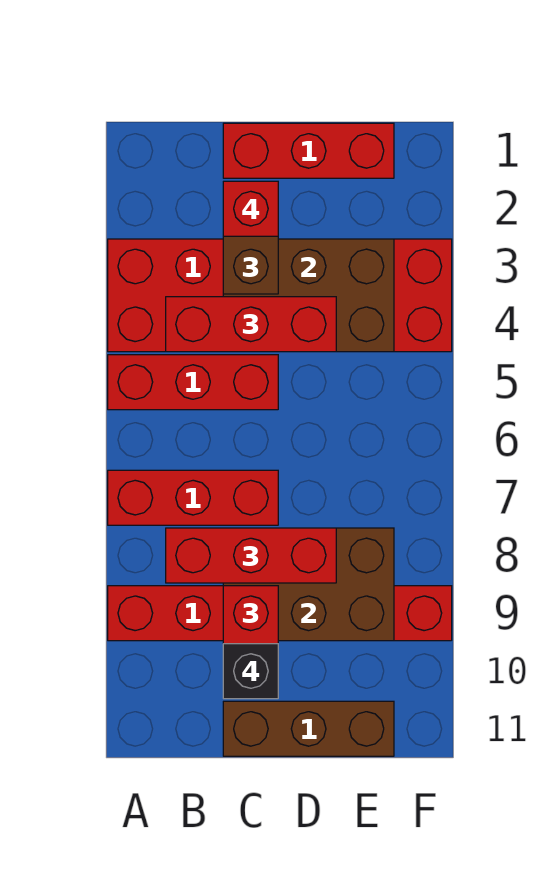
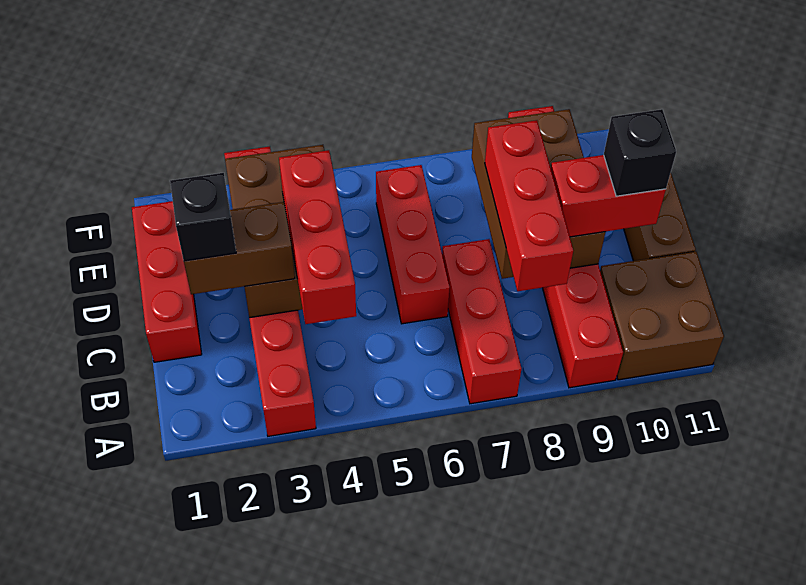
red 2x6 brick [108,239,452,352] -> red 1x6 brick [224,147,316,436]
red 1x3 brick [108,355,278,410] -> red 1x3 brick moved to [376,165,450,324]
none -> brown 2x2 brick [600,251,724,380]
red 1x1 brick [223,181,278,236] -> black 1x1 brick [170,173,236,261]

